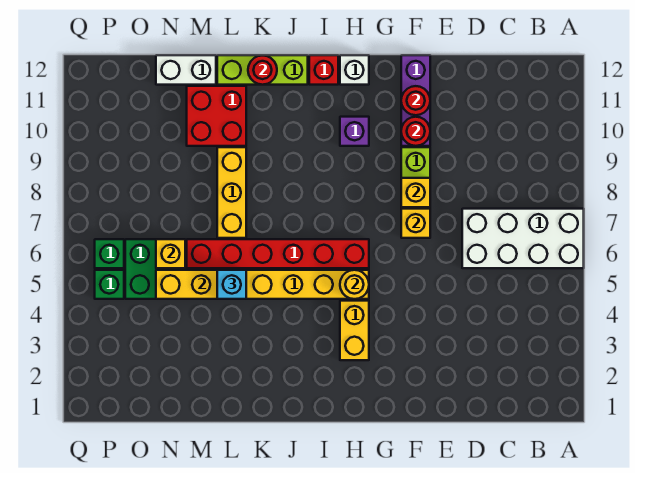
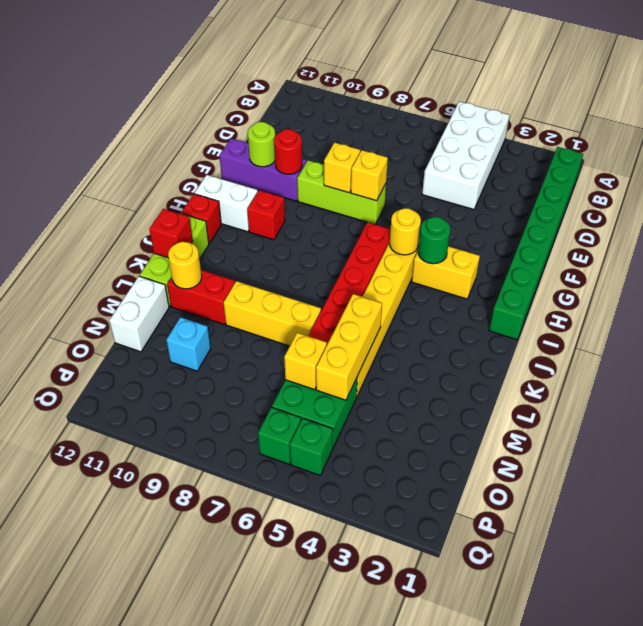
white 2x4 brick [462,209,584,268] -> white 2x4 brick moved to [422,102,510,209]
none -> green 1x8 brick [489,147,583,340]
red 1x1 round brick [401,86,430,115] -> lime 1x1 round brick [248,122,275,167]
none -> green 1x1 round brick [418,217,450,264]
purple 1x1 brick [340,117,369,146] -> red 1x1 brick [247,190,285,240]
white 1x1 brick [340,55,369,85] -> white 1x2 brick [195,175,258,232]
red 1x1 round brick [248,55,277,85] -> red 1x1 brick [149,209,193,258]
cyan 1x1 brick [217,270,246,299] -> cyan 1x1 brick moved to [166,317,211,371]
red 2x2 brick [187,86,246,146] -> red 1x2 brick [167,270,235,325]
none -> yellow 1x1 round brick [168,242,202,289]

